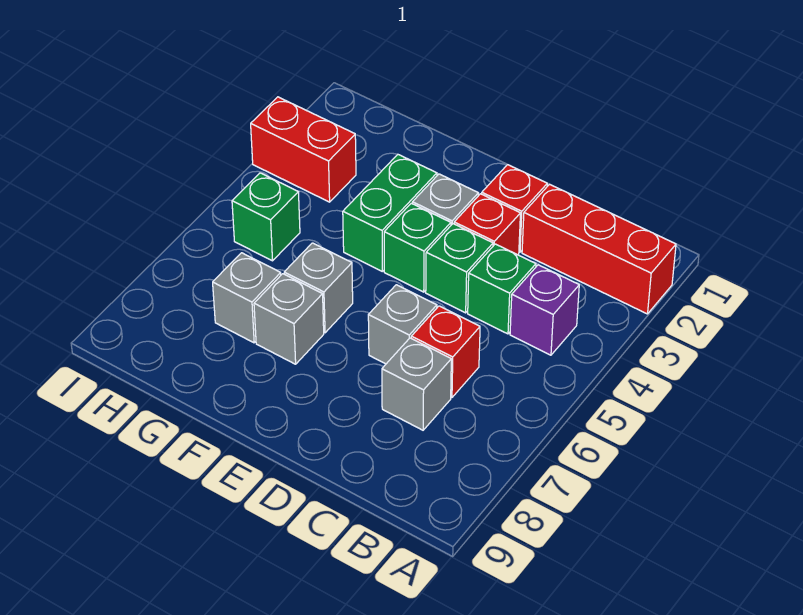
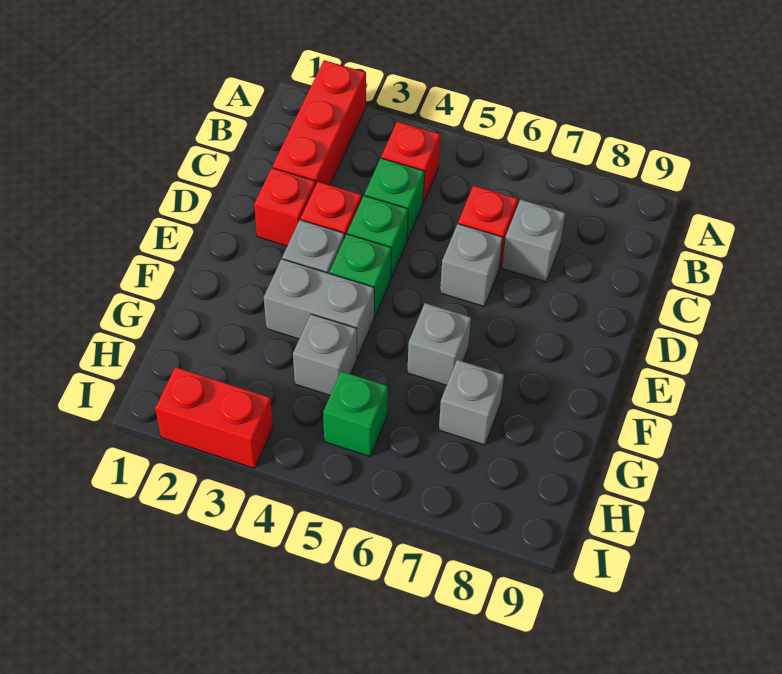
purple 1x1 brick [510,265,579,355] -> red 1x1 brick [381,122,440,203]
green 1x2 brick [343,155,437,271] -> grey 1x2 brick [264,259,374,357]
grey 1x1 brick [254,274,324,364] -> grey 1x1 brick moved to [293,314,357,395]
red 1x2 brick [251,97,356,202] -> red 1x2 brick turned to [155,367,273,468]

